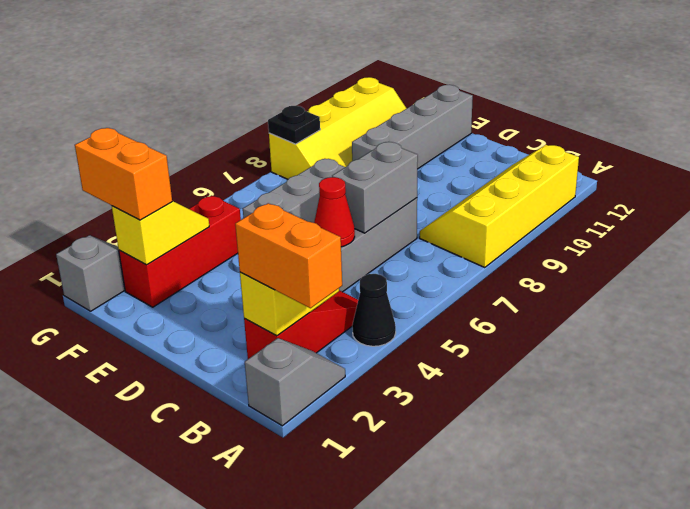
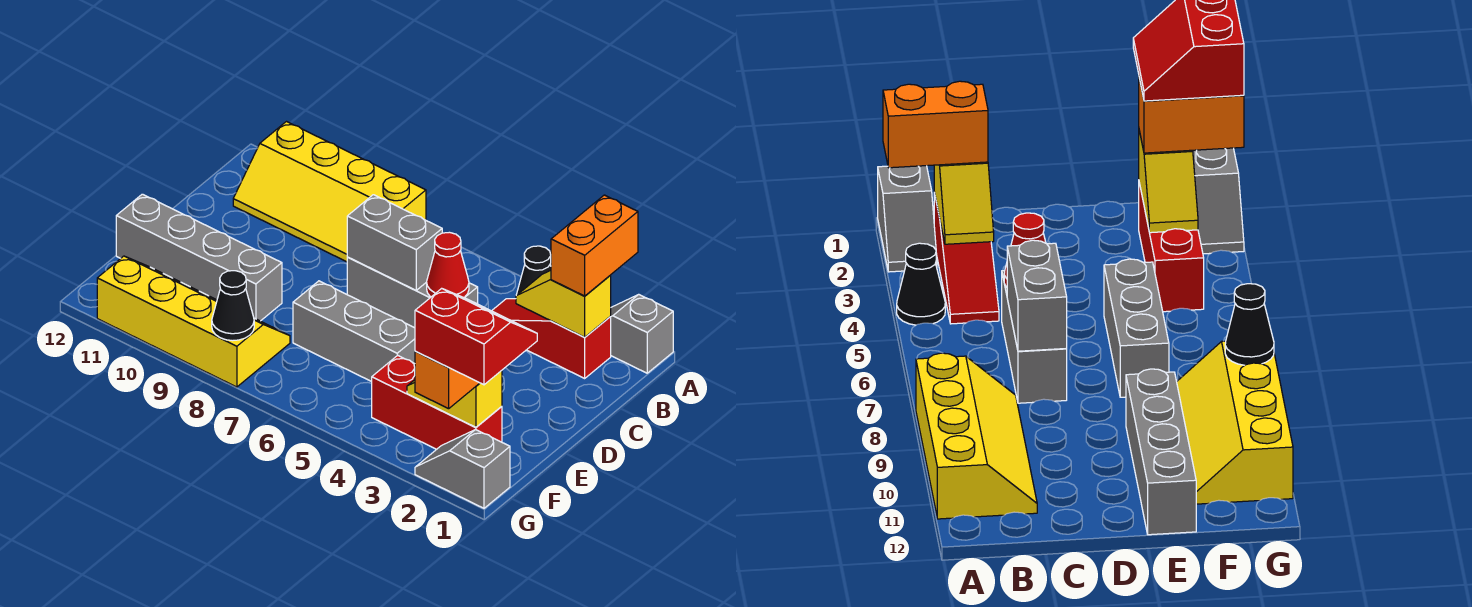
none -> red 2x2 slope [415,288,537,385]
black 1x1 plate [268,106,320,144] -> black 1x1 cone [212,271,254,341]

